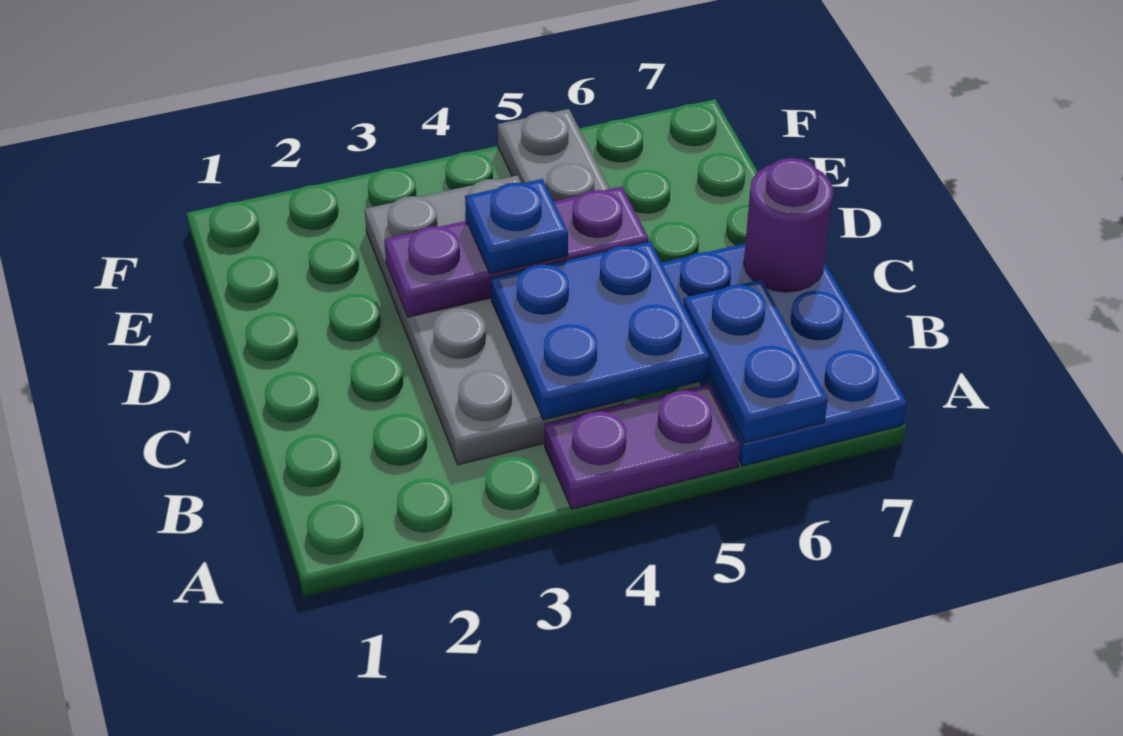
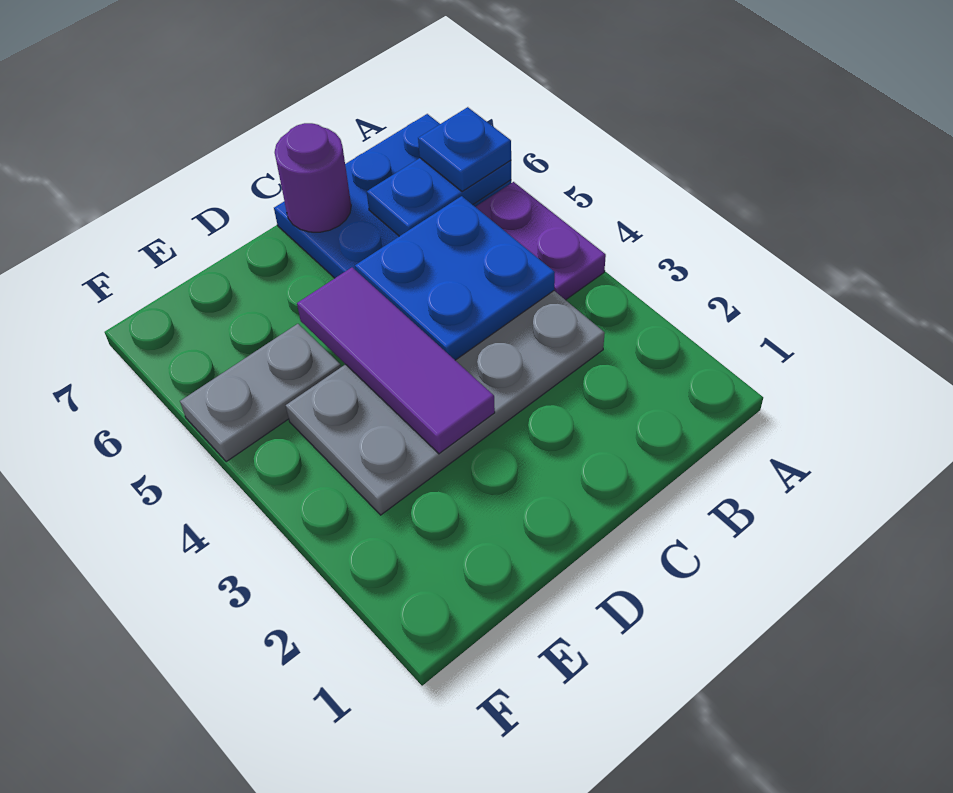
purple 1x3 plate [384,186,649,317] -> purple 1x3 tile [297,267,495,454]
blue 1x1 plate [465,179,568,274] -> blue 1x1 plate moved to [418,107,511,192]

